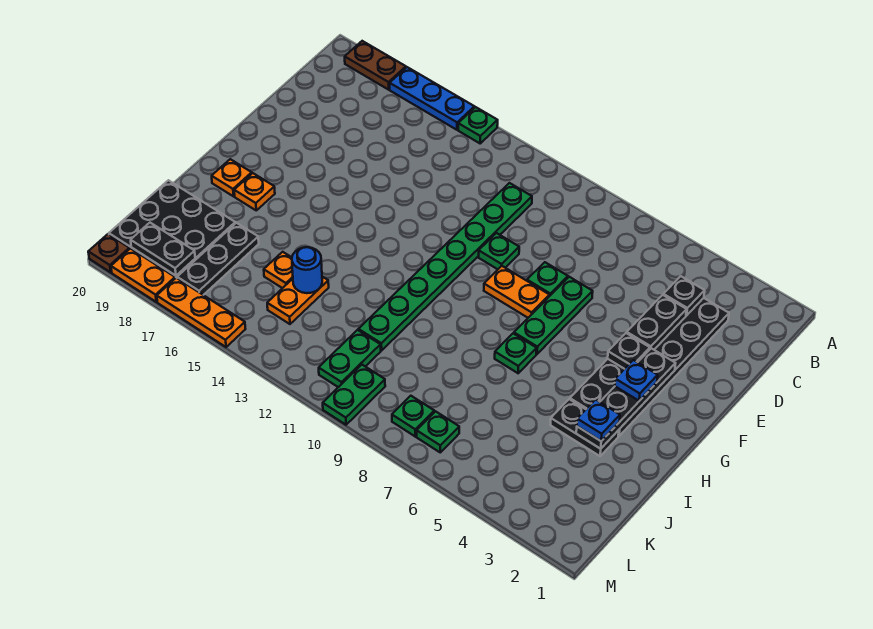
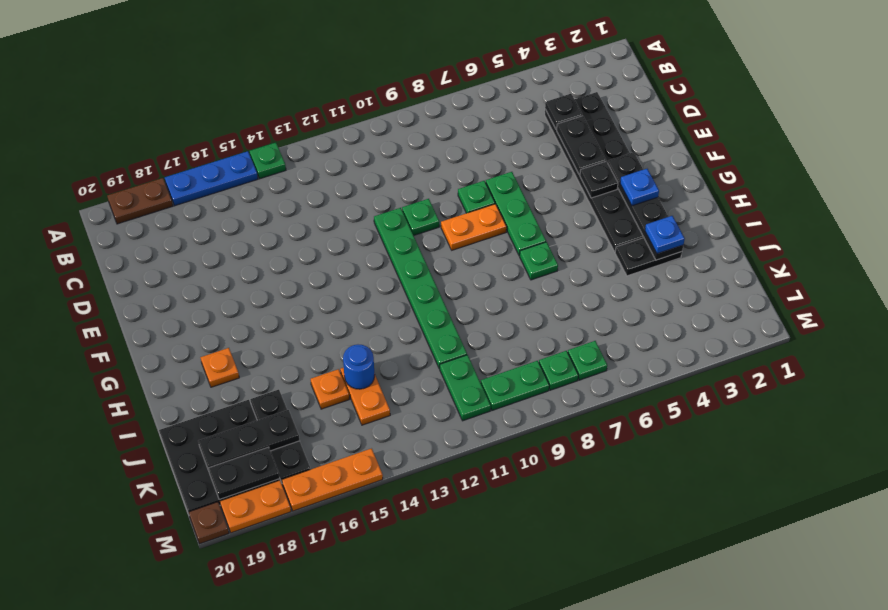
green 1x8 plate [358,183,532,351] -> green 1x6 plate [374,208,467,369]
orange 1x1 plate [212,159,252,196] -> none
none -> black 1x3 plate [198,410,300,470]
green 1x2 plate [323,365,385,425] -> green 1x2 plate turned to [481,361,549,410]

